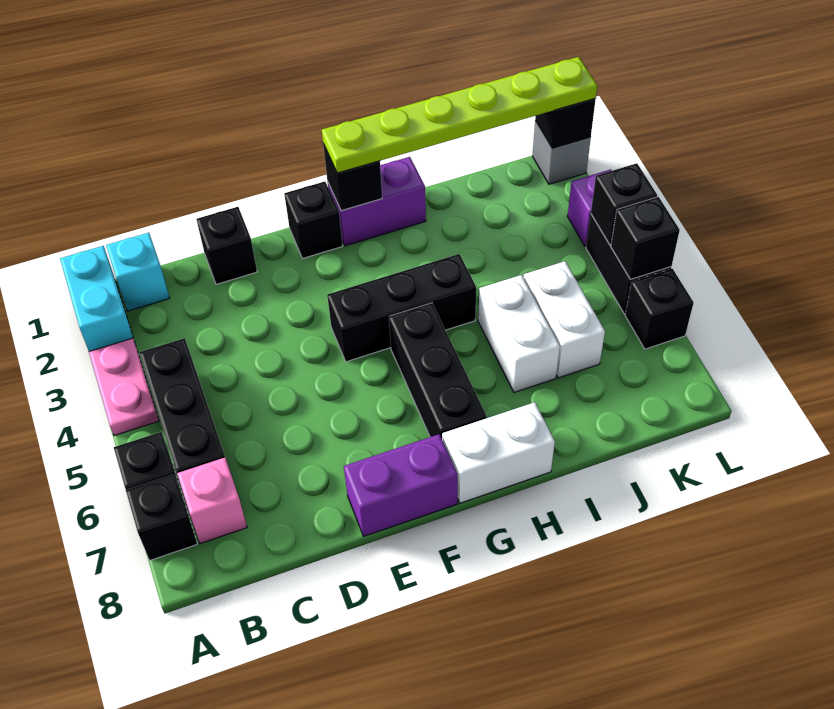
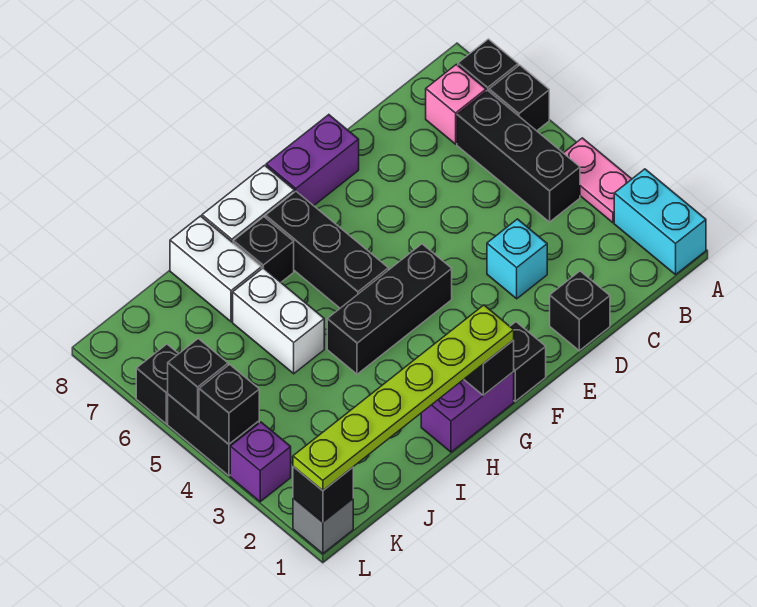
cyan 1x1 brick [106,233,170,311] -> cyan 1x1 brick moved to [487,219,547,299]
none -> black 1x1 brick [233,217,294,282]
white 1x2 brick [523,261,605,378] -> white 1x2 brick moved to [170,216,262,322]

